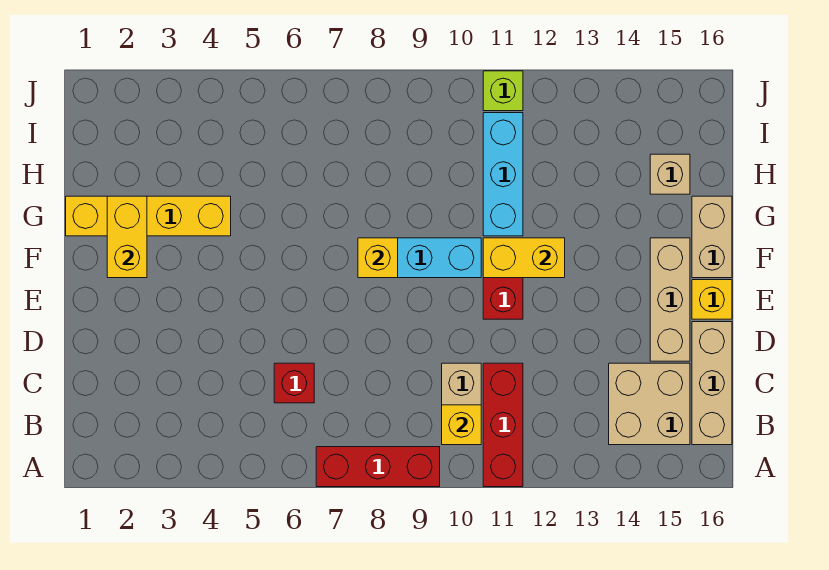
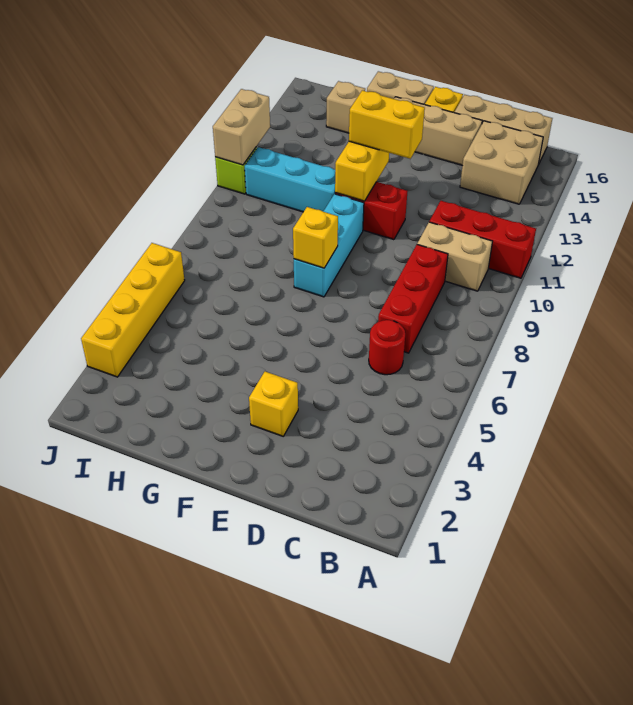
red 1x3 brick [316,447,440,487] -> red 1x3 brick moved to [378,245,448,353]
yellow 1x1 brick [442,405,481,445] -> yellow 1x1 brick moved to [249,372,298,436]
red 1x1 brick [274,363,314,403] -> red 1x1 round brick [369,320,405,375]
yellow 1x2 brick [107,196,147,278] -> yellow 1x2 brick moved to [349,90,425,159]
yellow 1x4 brick [66,196,231,236] -> yellow 1x4 brick moved to [81,243,185,377]
none -> tan 1x2 brick [213,89,270,165]

